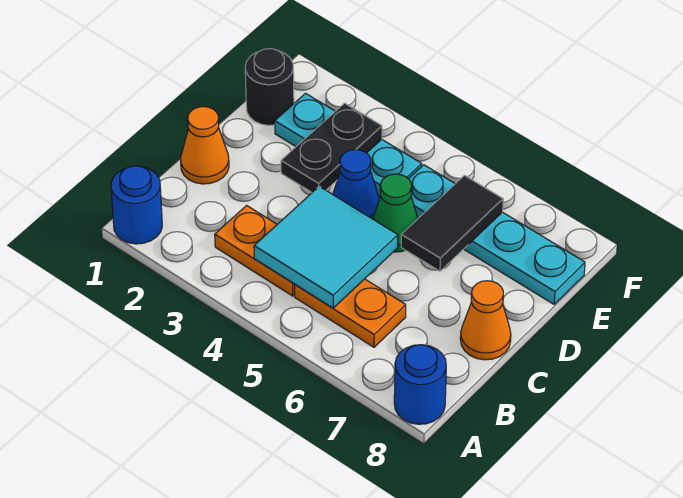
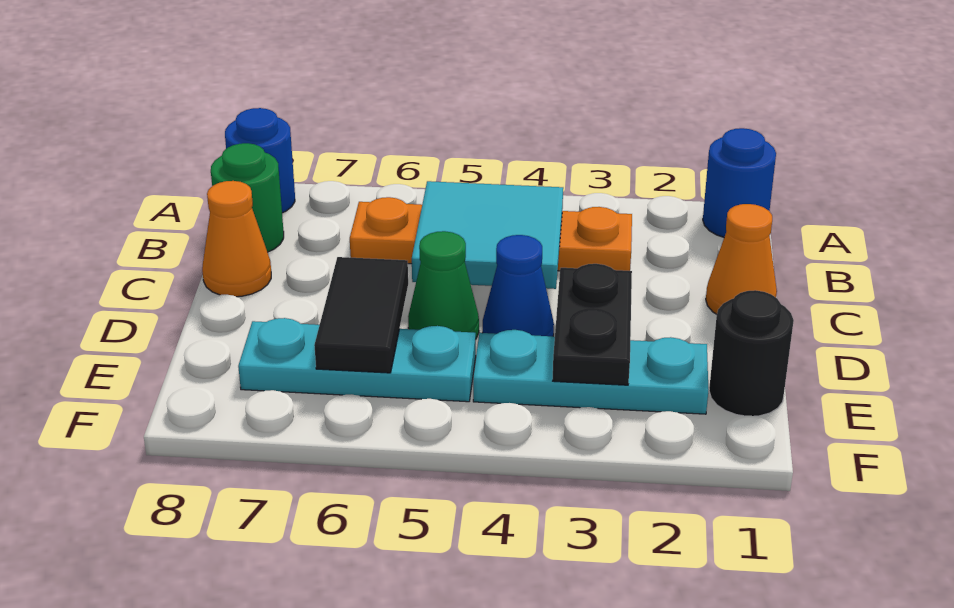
none -> green 1x1 round brick [211,143,284,252]
cyan 1x4 plate [409,165,585,304] -> cyan 1x3 plate [238,318,476,402]

